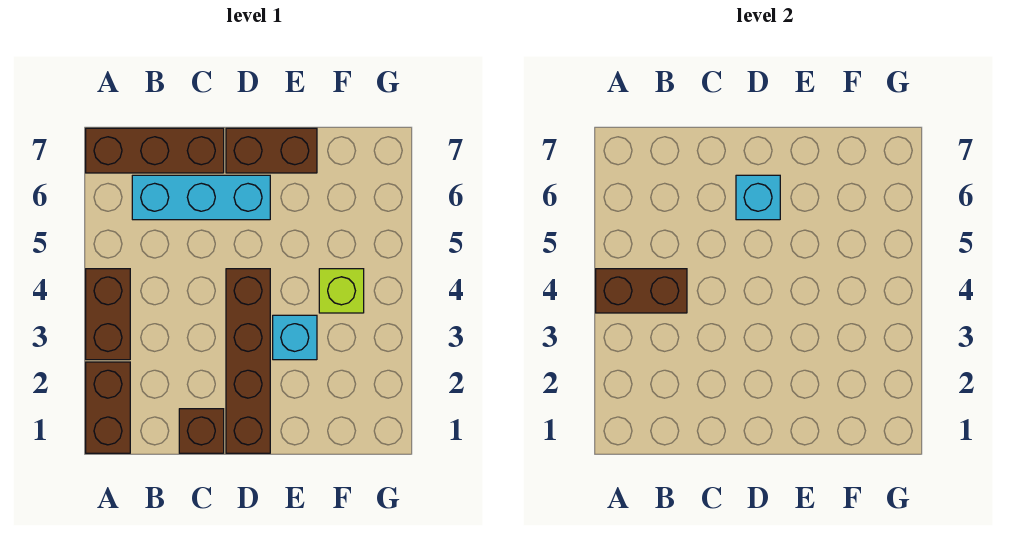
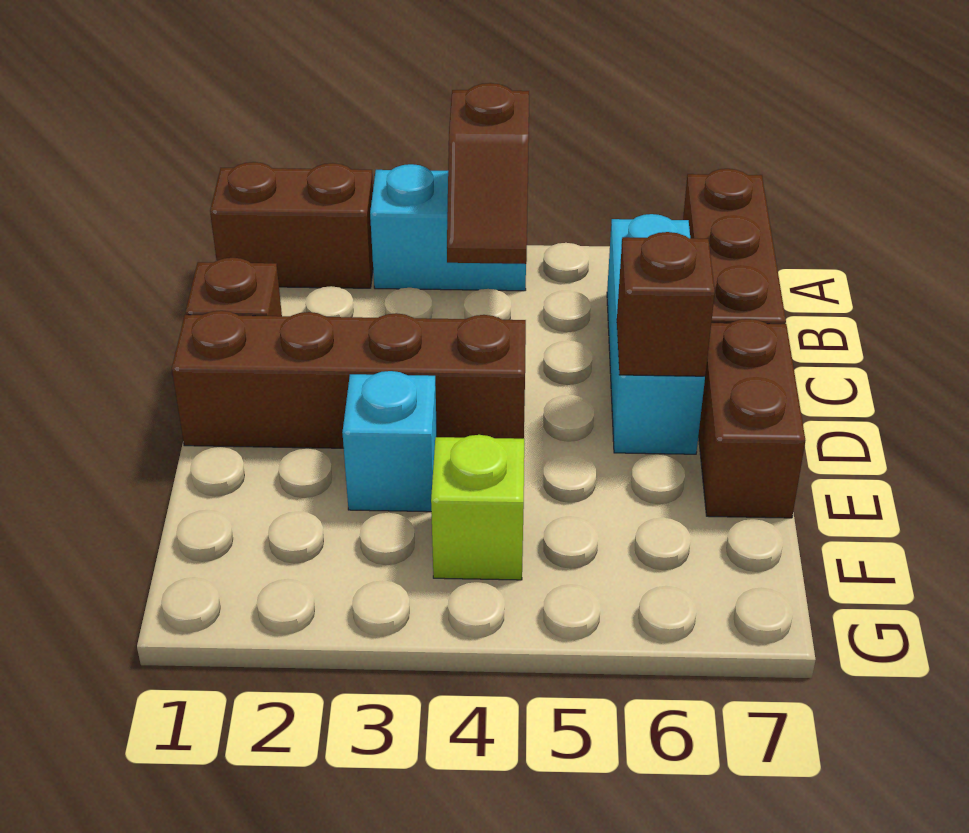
brown 1x2 brick [86,269,130,360] -> cyan 1x2 brick [370,164,526,291]
brown 1x2 brick [596,269,687,313] -> brown 1x2 slope [447,83,529,264]
cyan 1x1 brick [736,175,780,220] -> brown 1x1 brick [617,232,715,376]

